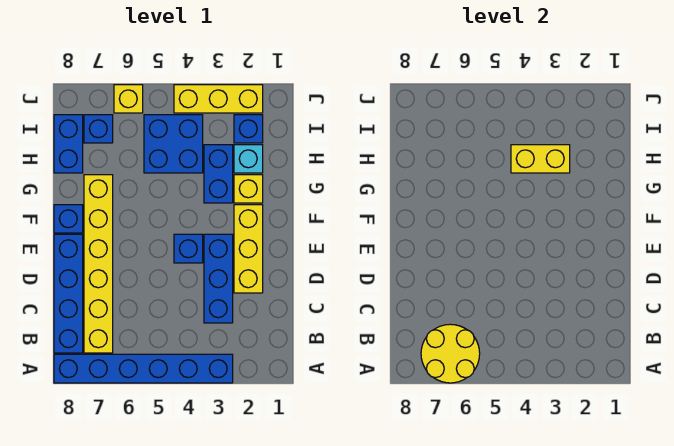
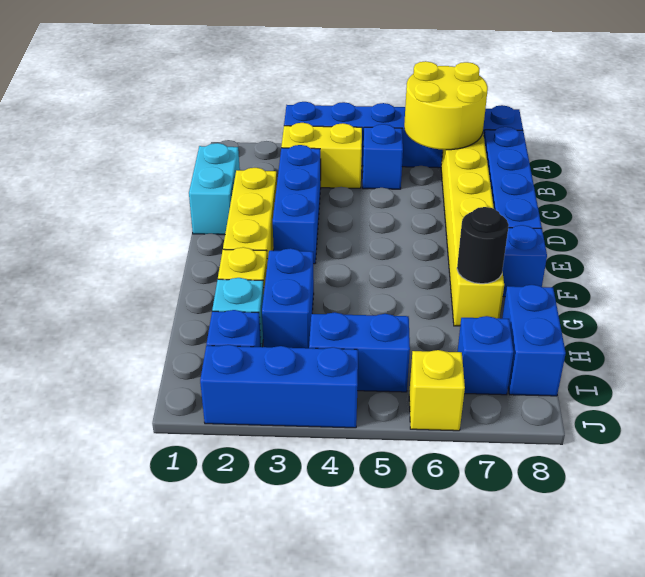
none -> cyan 1x2 brick [189,143,240,235]
blue 1x1 brick [174,234,203,263] -> blue 1x1 brick moved to [363,124,403,189]
none -> black 1x1 round brick [457,207,509,284]
yellow 1x2 brick [511,145,570,173] -> yellow 1x2 brick moved to [281,123,362,188]
blue 2x2 brick [144,115,203,173] -> blue 1x2 brick [309,312,410,392]
yellow 1x3 brick [174,85,263,113] -> blue 1x3 brick [200,345,358,428]

